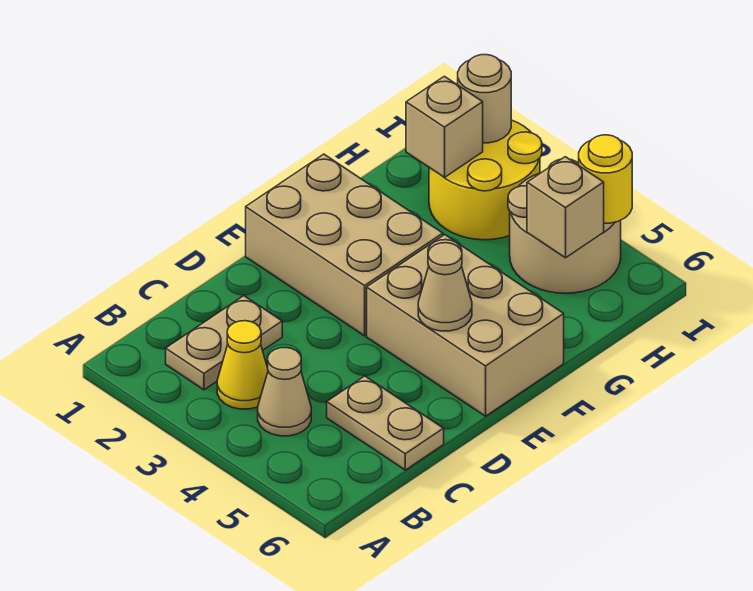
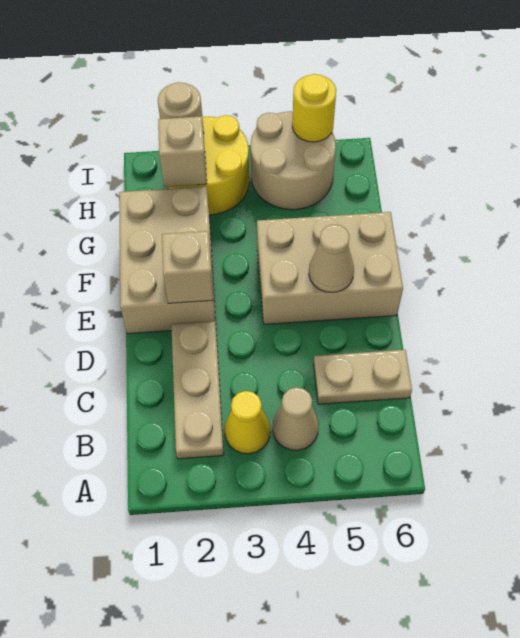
tan 1x2 plate [166,296,282,390] -> tan 1x3 plate [171,321,224,459]
tan 2x3 brick [246,154,443,336] -> tan 2x3 brick turned to [119,186,216,334]
tan 1x1 brick [527,157,604,258] -> tan 1x1 brick moved to [162,231,214,303]

